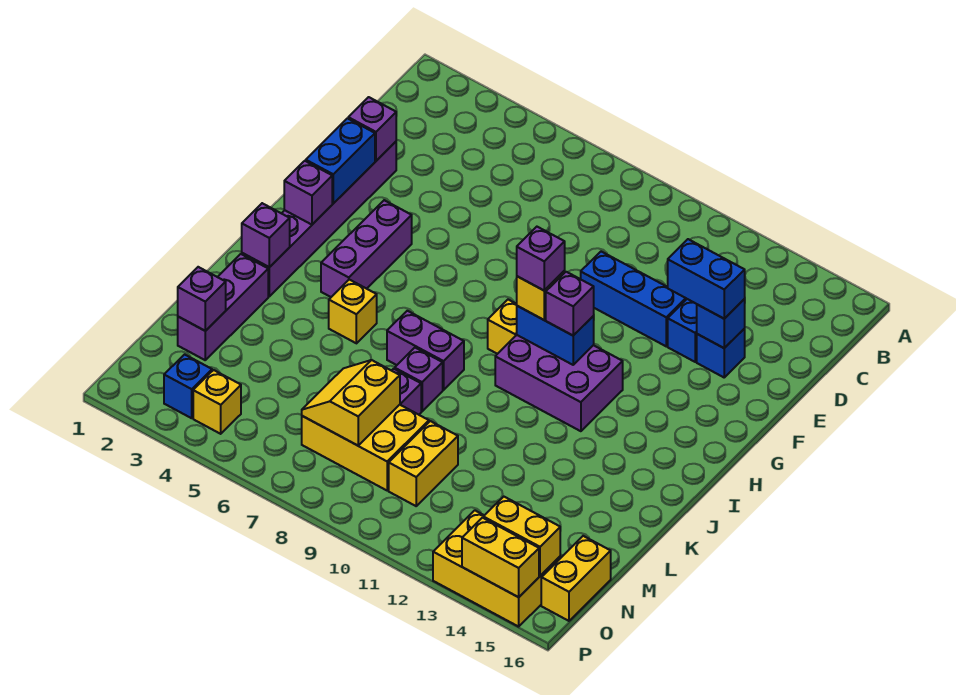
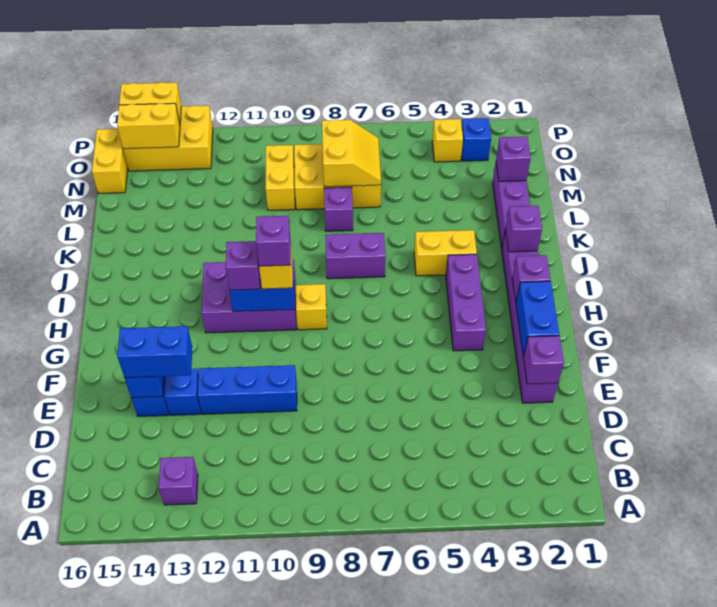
yellow 1x1 brick [329,280,377,343] -> yellow 1x2 brick [414,230,477,276]
purple 1x1 brick [395,348,443,411] -> purple 1x1 brick moved to [159,457,198,505]

